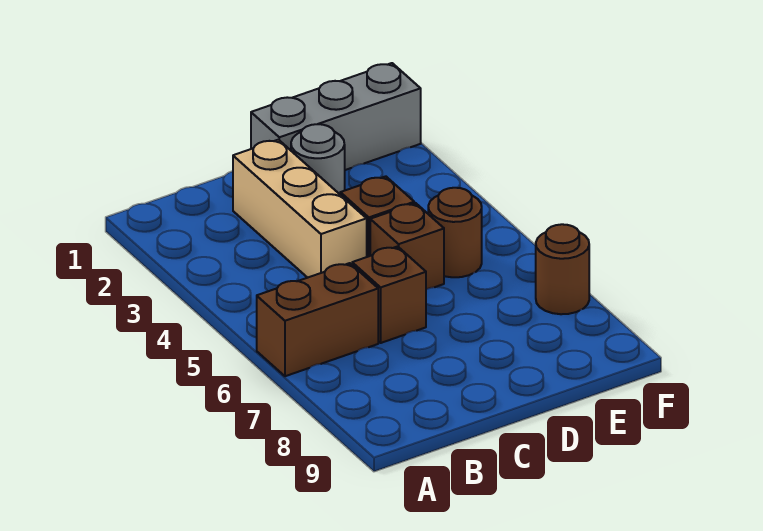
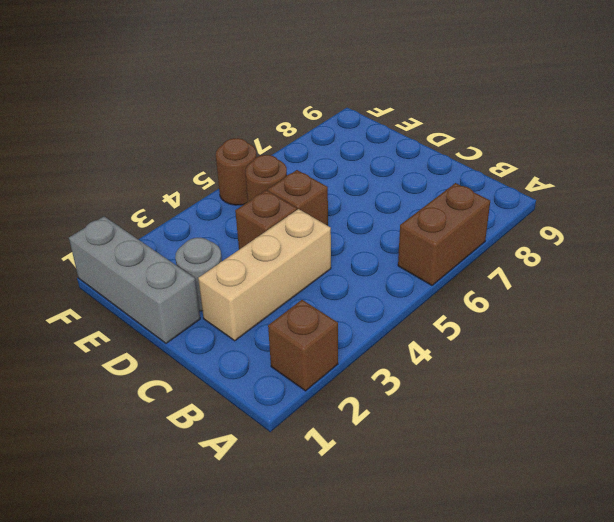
brown 1x2 brick [257,263,378,376] -> brown 1x2 brick turned to [398,183,490,285]
brown 1x1 brick [352,246,426,343] -> brown 1x1 brick moved to [268,300,338,391]
brown 1x1 round brick [536,224,589,314] -> brown 1x1 round brick moved to [216,138,256,205]

